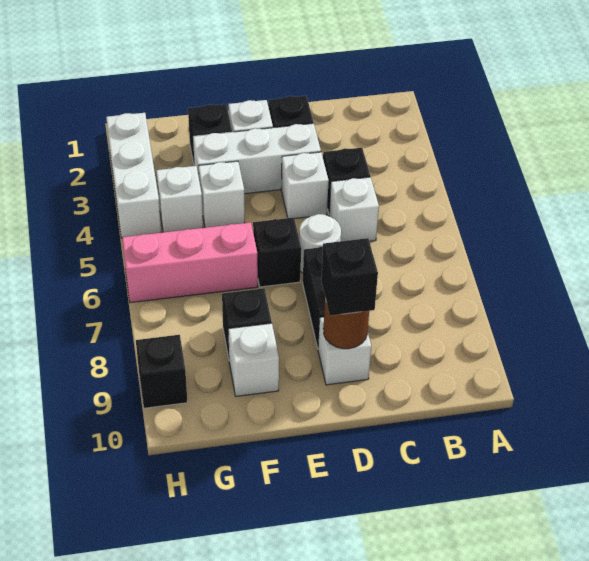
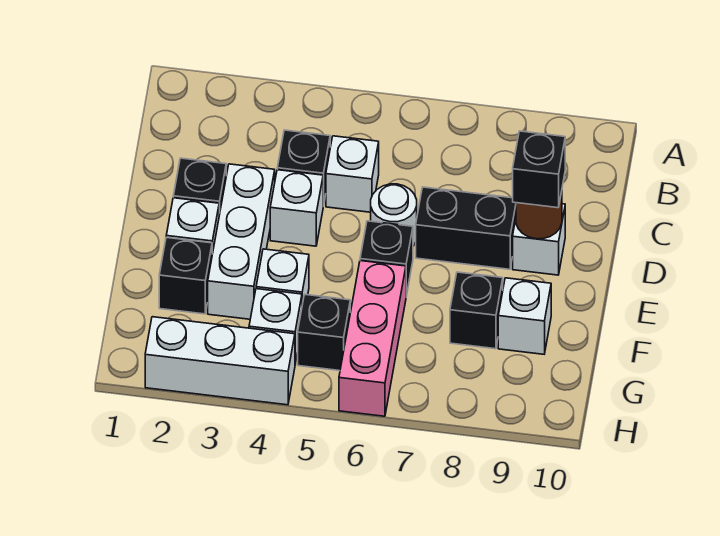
black 1x1 brick [136,335,187,408] -> black 1x1 brick moved to [298,295,350,371]

